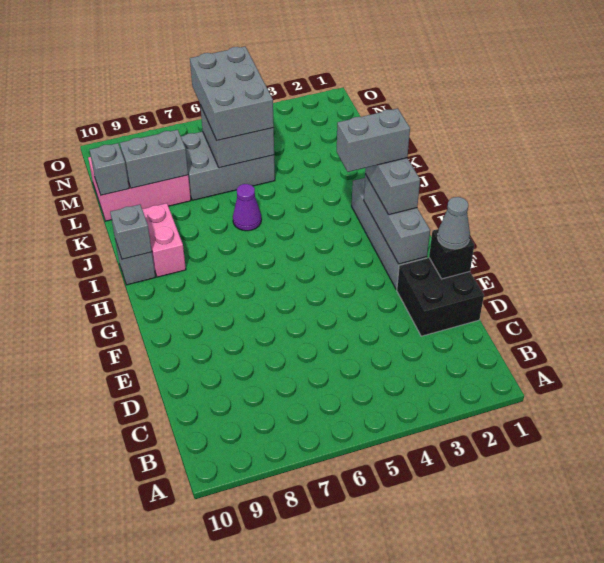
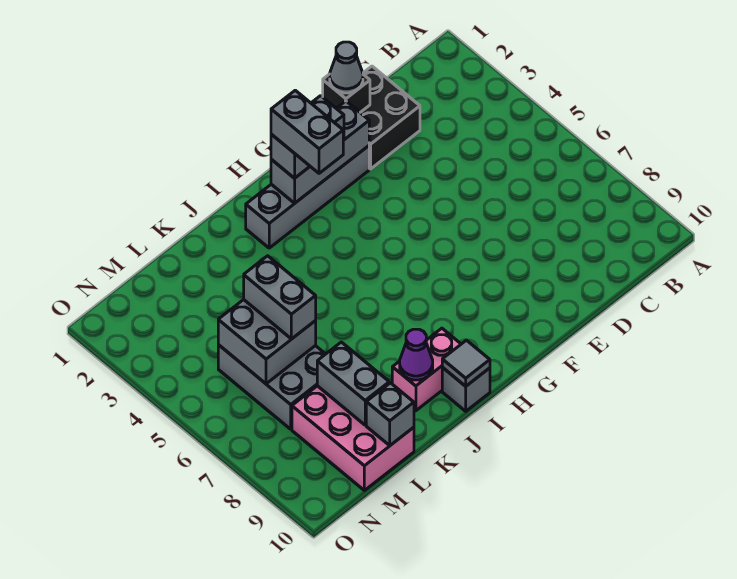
grey 1x1 brick [110,205,152,259] -> grey 1x1 tile [442,340,490,386]
purple 1x1 cone [233,184,262,231] -> purple 1x1 cone moved to [400,329,433,380]
grey 2x3 brick [190,47,274,140] -> grey 1x2 brick [244,256,316,339]

